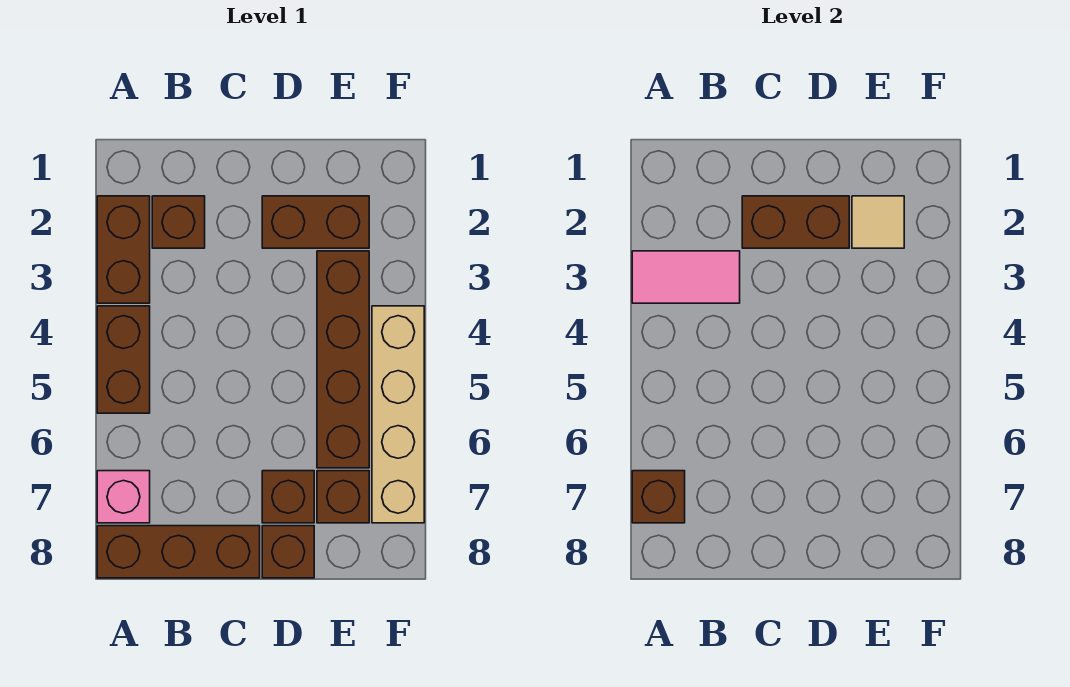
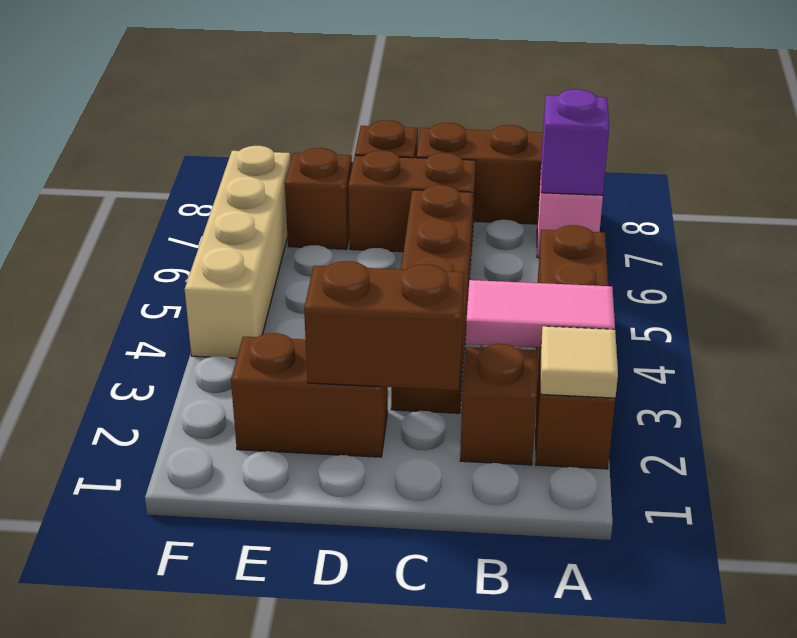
brown 1x1 brick [632,471,685,523] -> purple 1x1 brick [541,89,609,195]
brown 1x1 brick [262,471,314,523] -> brown 1x2 brick [348,150,476,252]
tan 1x1 tile [852,196,904,248] -> tan 1x1 tile moved to [541,326,618,398]
brown 1x4 brick [317,251,369,468] -> brown 1x4 brick moved to [391,185,473,413]

